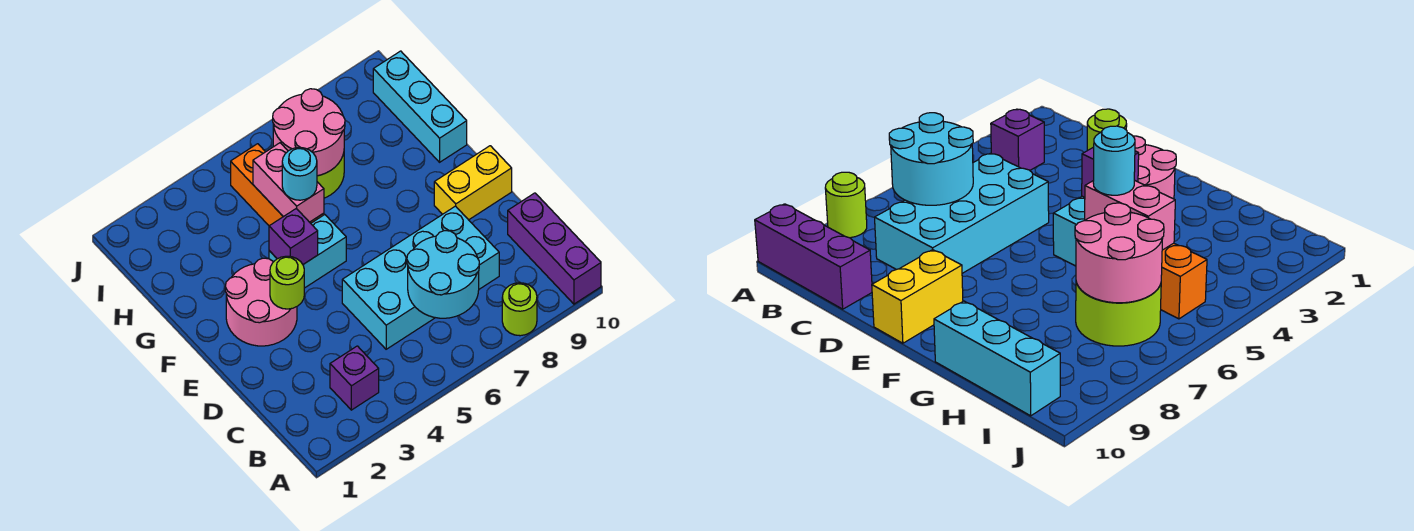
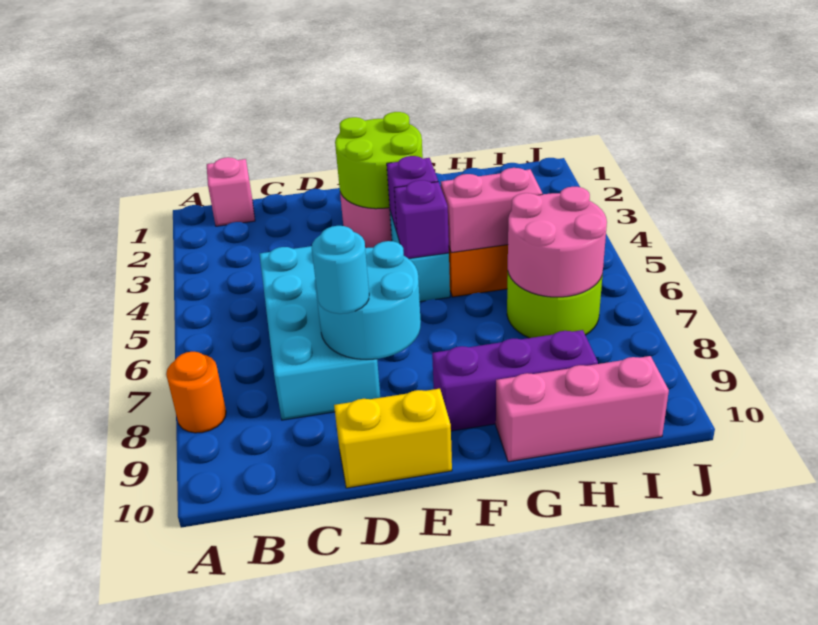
lime 1x1 round brick [502,283,537,336] -> orange 1x1 round brick [166,352,226,433]
purple 1x3 brick [508,193,601,304] -> purple 1x3 brick moved to [432,330,598,431]
none -> pink 1x1 brick [207,157,255,226]
purple 1x1 brick [330,346,379,410] -> purple 1x1 brick moved to [394,180,449,259]
cyan 2x2 round brick [407,231,479,318] -> cyan 2x2 round brick moved to [315,241,421,359]
lime 1x1 round brick [270,256,304,309] -> lime 2x2 round brick [335,112,423,209]
yellow 1x2 brick [434,146,512,220] -> yellow 1x2 brick turned to [334,389,452,488]
cyan 1x1 round brick [282,147,317,200] -> cyan 1x1 round brick moved to [312,226,369,314]
cyan 1x3 brick [373,51,467,162] -> pink 1x3 brick [496,356,669,462]

